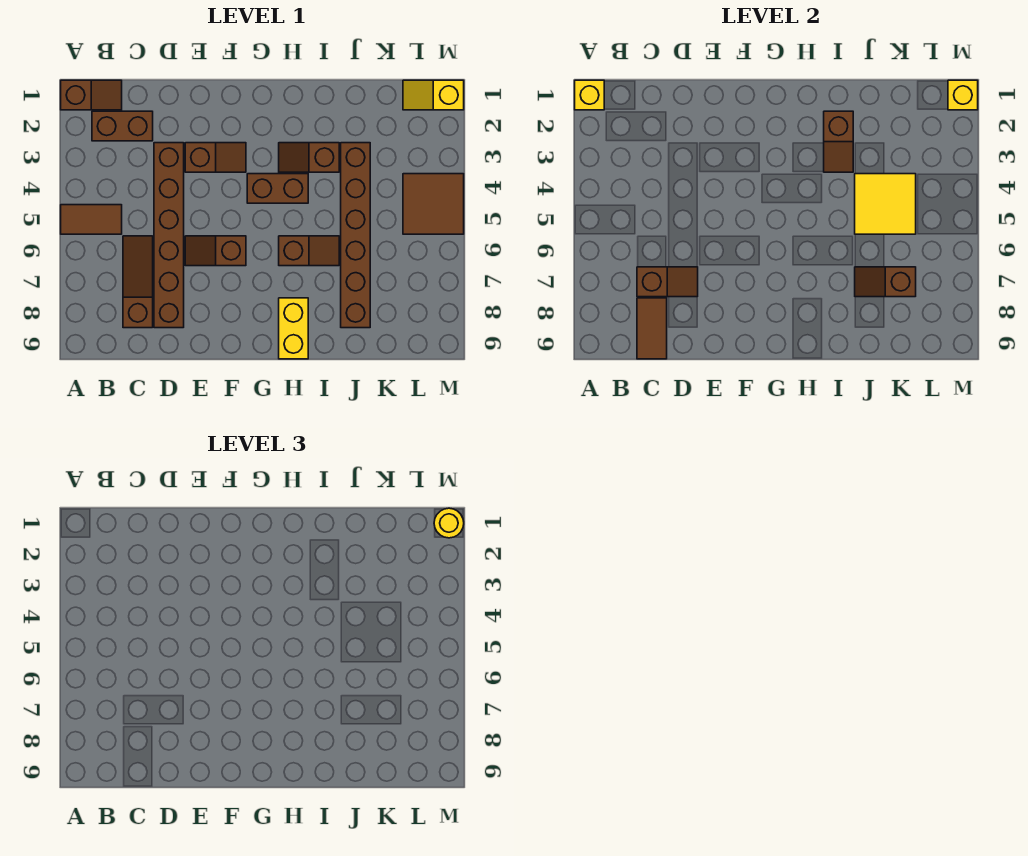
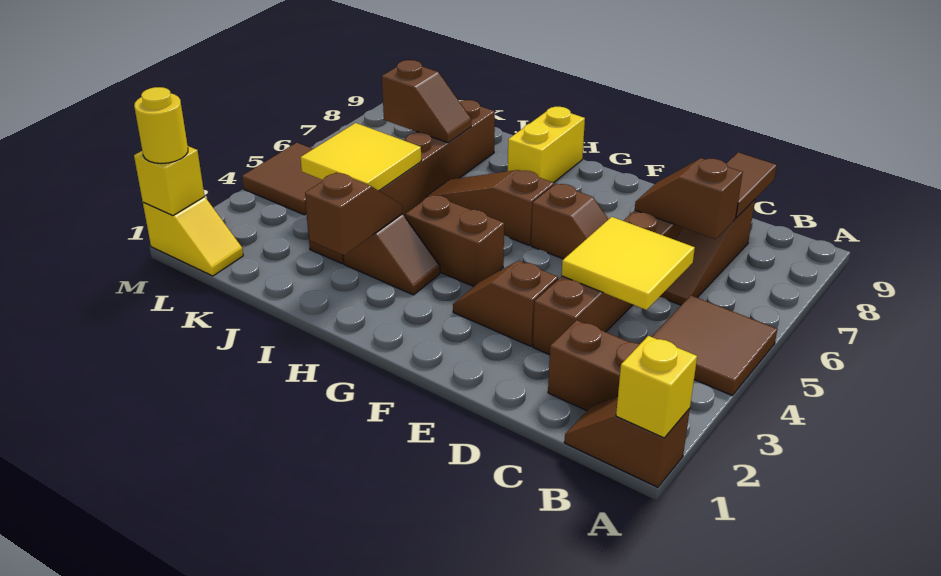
brown 1x2 tile [61,205,122,234] -> brown 2x2 tile [652,295,777,396]
none -> yellow 2x2 tile [562,217,695,310]
brown 1x2 slope [279,236,339,266] -> brown 1x3 slope [425,170,554,245]

